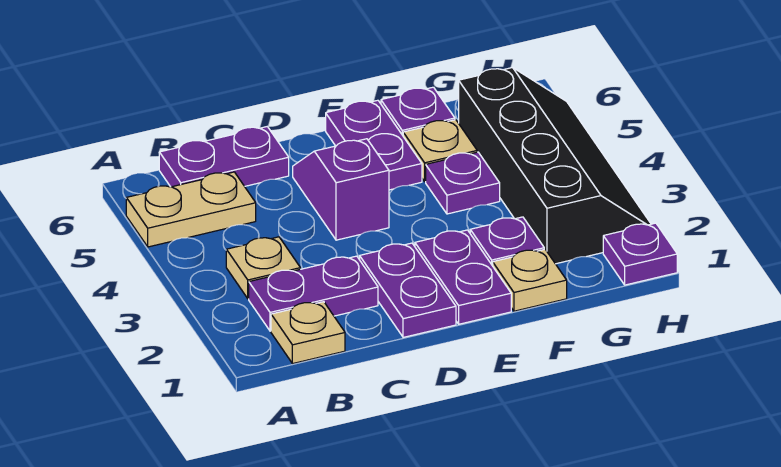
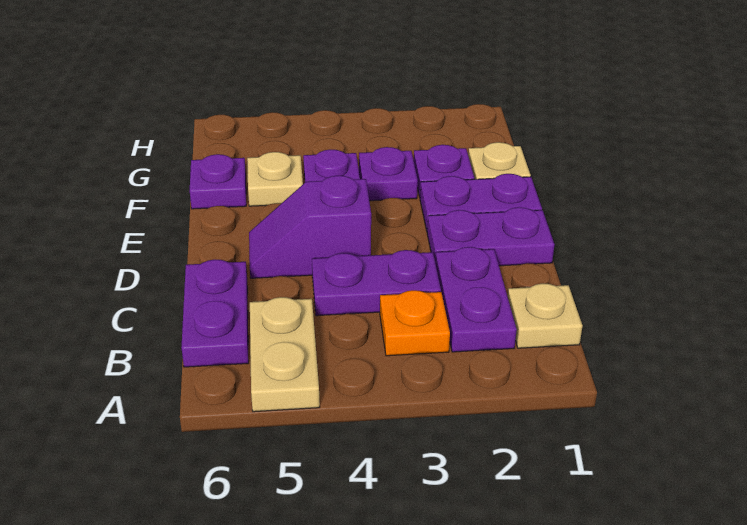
tan 1x1 plate [226,237,300,299] -> orange 1x1 plate [380,290,450,356]
purple 1x2 plate [326,100,422,190] -> purple 1x2 plate moved to [312,250,441,316]
black 2x4 slope [459,68,651,264] -> none
purple 1x1 plate [603,223,677,285] -> purple 1x1 plate moved to [359,147,418,201]

